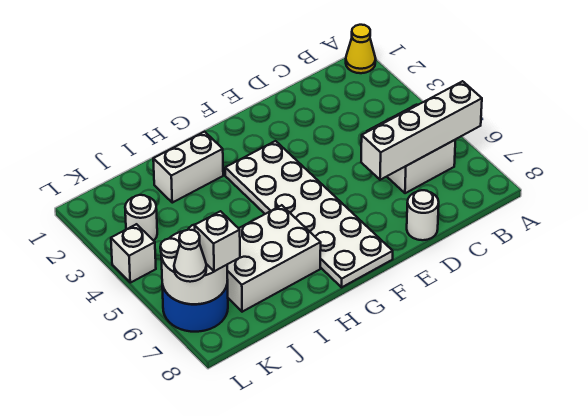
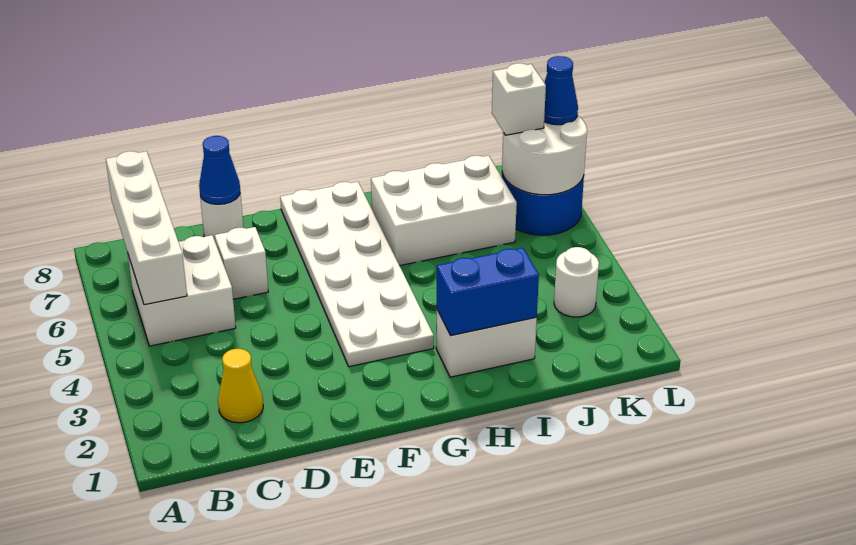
yellow 1x1 cone [346,25,376,73] -> yellow 1x1 cone moved to [218,349,263,423]
white 1x4 brick [361,81,482,180] -> white 1x4 brick turned to [106,151,187,305]
none -> blue 1x1 cone [199,136,240,204]
none -> blue 1x2 brick [437,248,539,335]
white 1x1 brick [111,224,156,283] -> white 1x1 brick moved to [215,227,268,299]
white 1x1 cone [174,230,206,282] -> blue 1x1 cone [544,56,578,125]

